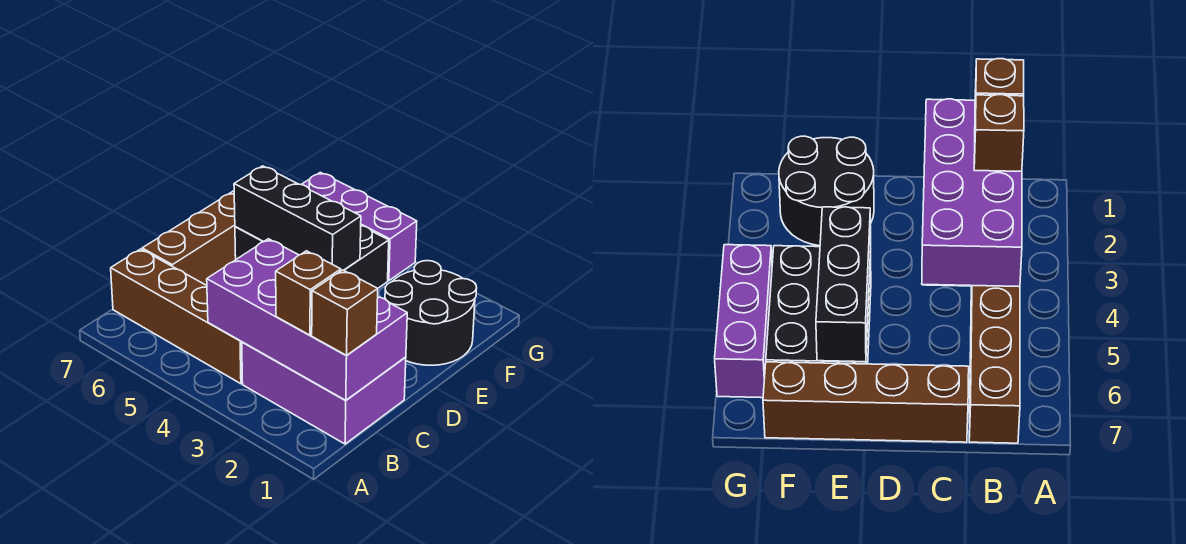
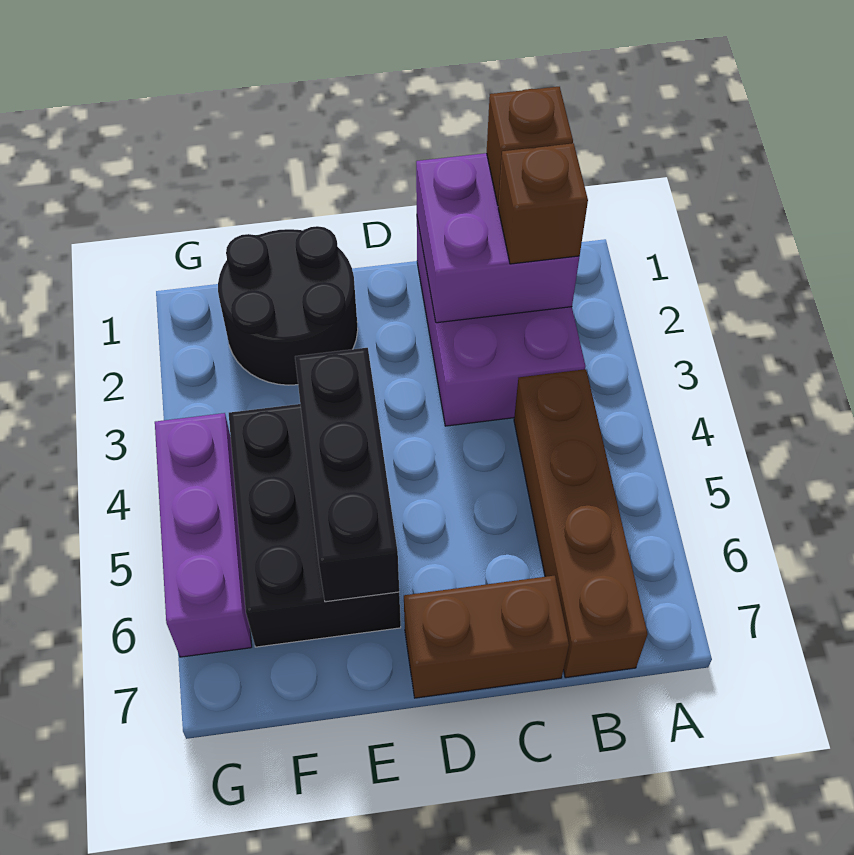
purple 2x4 brick [207,239,407,400] -> purple 2x2 brick [416,153,579,323]
brown 1x4 brick [142,191,236,285] -> brown 1x2 brick [404,576,569,698]

